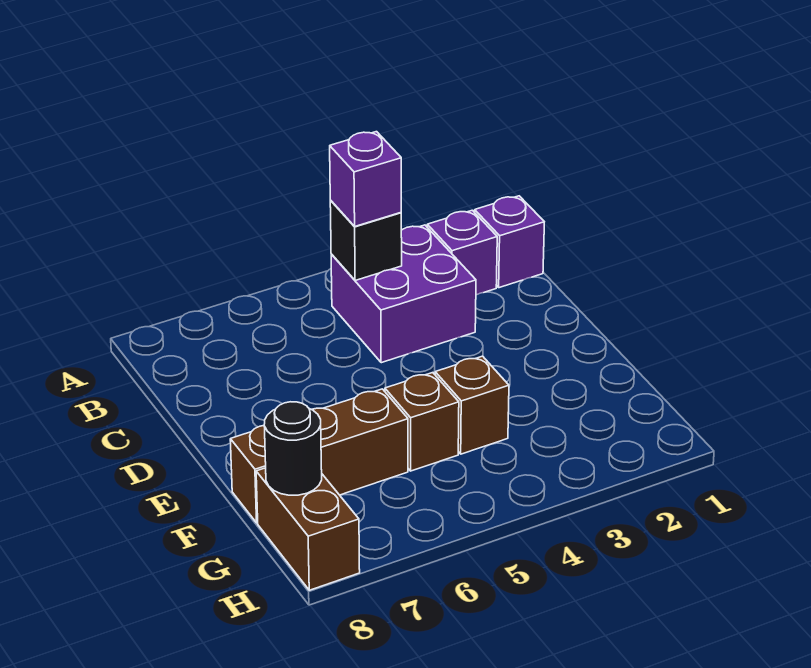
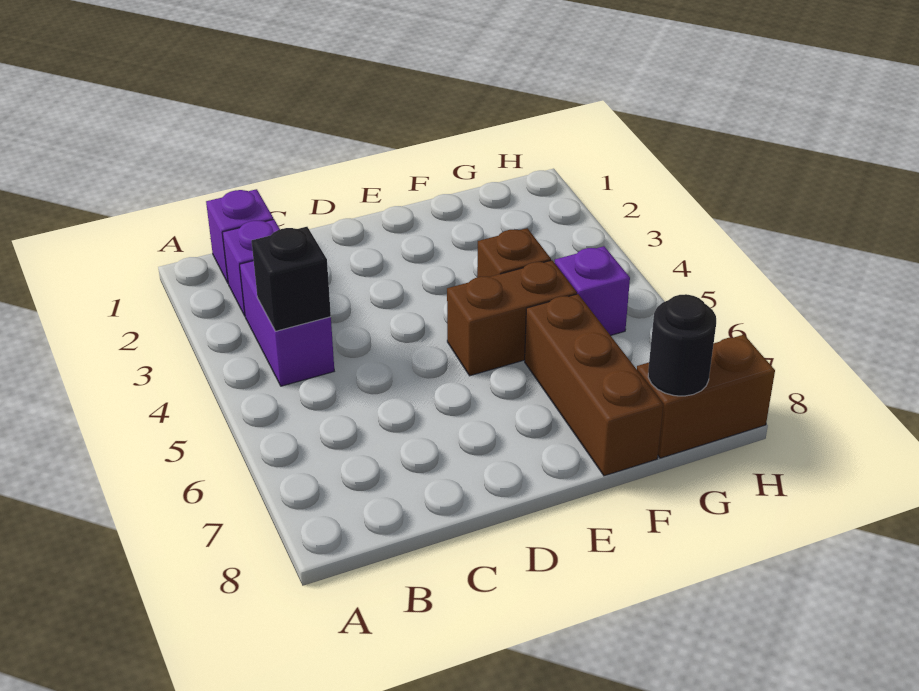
purple 2x2 brick [331,225,476,363] -> purple 1x2 brick [240,261,334,386]
purple 1x1 brick [330,132,401,226] -> purple 1x1 brick moved to [555,246,630,336]
brown 1x1 brick [385,373,459,471] -> brown 1x2 brick [447,260,577,376]

